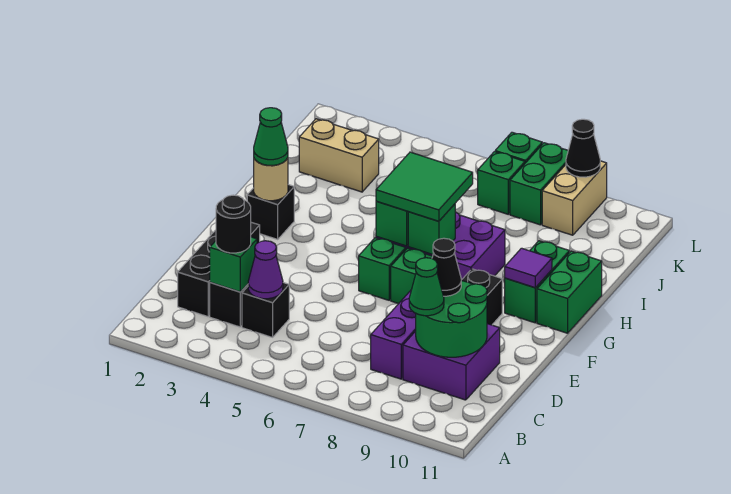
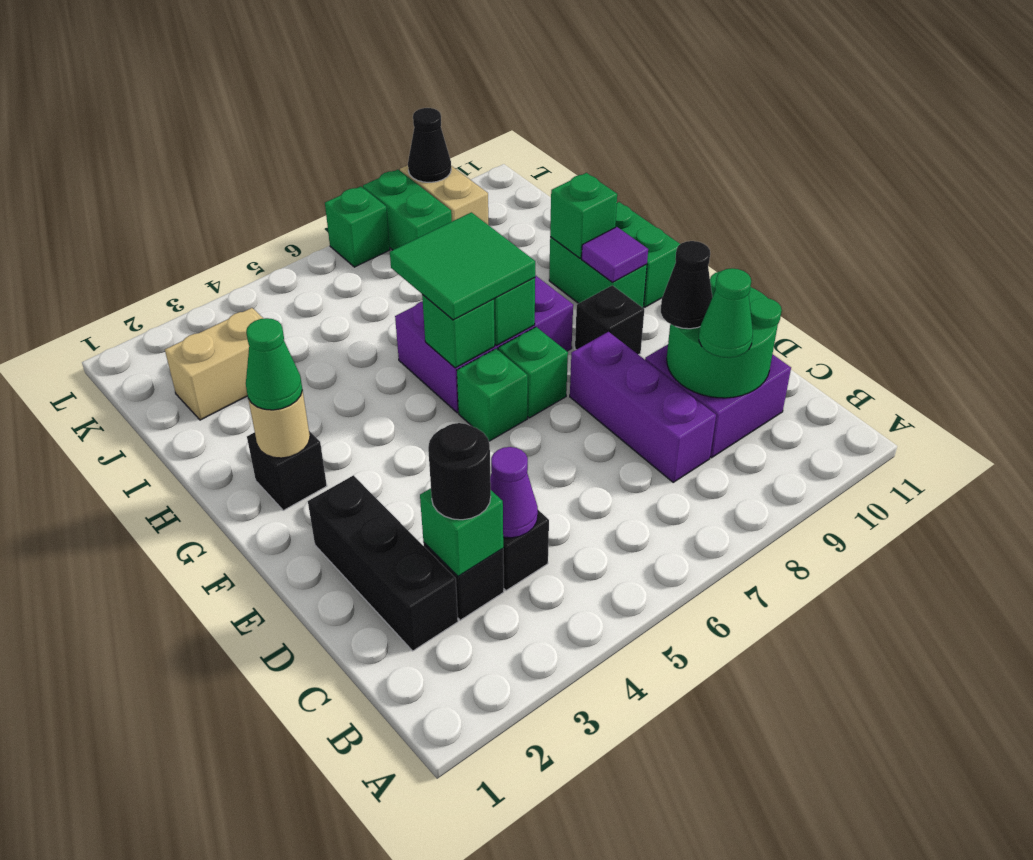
green 1x1 brick [478,152,525,214] -> green 1x1 brick moved to [550,173,617,258]

